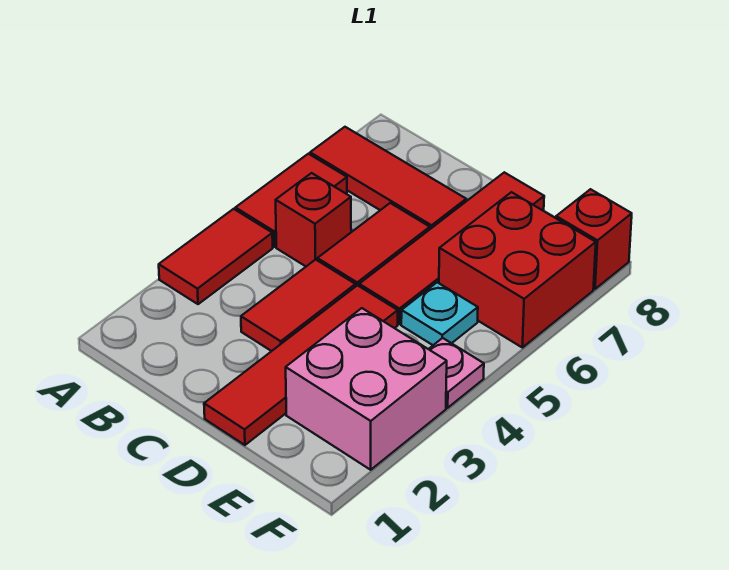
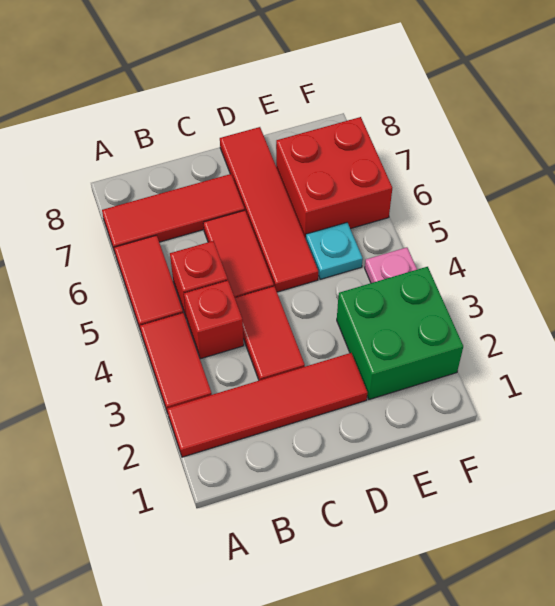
red 1x4 tile [204,285,398,445] -> red 1x4 tile turned to [167,353,367,457]
pink 2x2 brick [286,308,447,470] -> green 2x2 brick [337,267,463,400]
red 1x1 brick [556,189,632,289] -> red 1x1 brick moved to [184,280,244,359]

